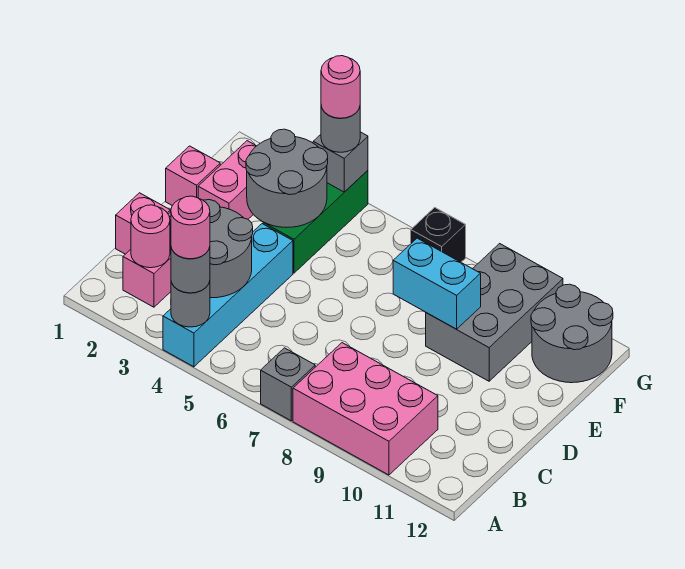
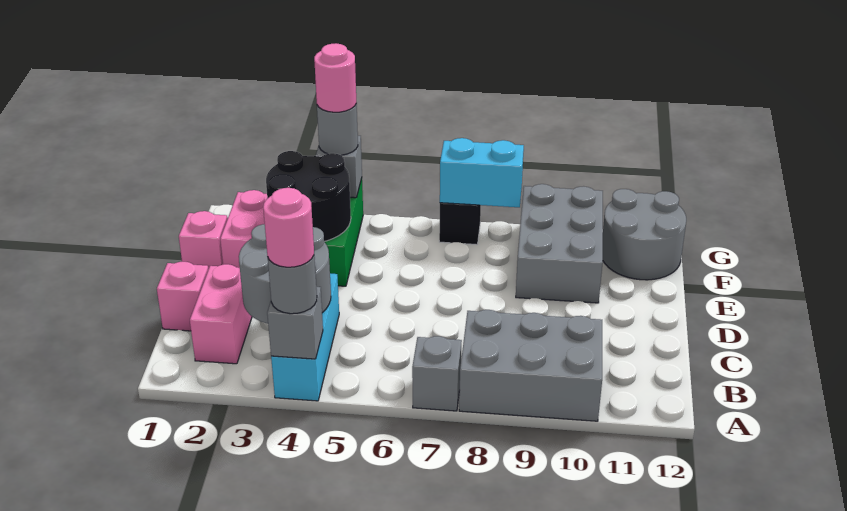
cyan 1x4 brick [163,224,293,367] -> cyan 1x3 brick [271,274,339,401]
grey 1x1 round brick [171,281,210,327] -> grey 1x1 brick [267,287,323,359]
pink 2x3 brick [293,343,438,475] -> grey 2x3 brick [459,310,602,421]
pink 1x1 round brick [131,205,170,268] -> none
grey 2x2 round brick [246,129,328,227] -> black 2x2 round brick [266,151,351,241]
cyan 1x2 brick [393,238,481,329] -> cyan 1x2 brick moved to [440,138,524,207]

